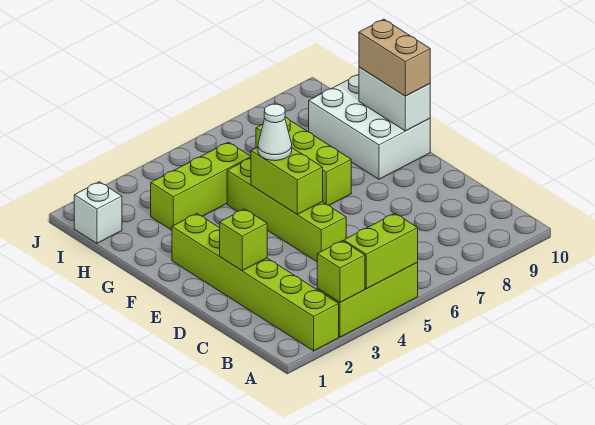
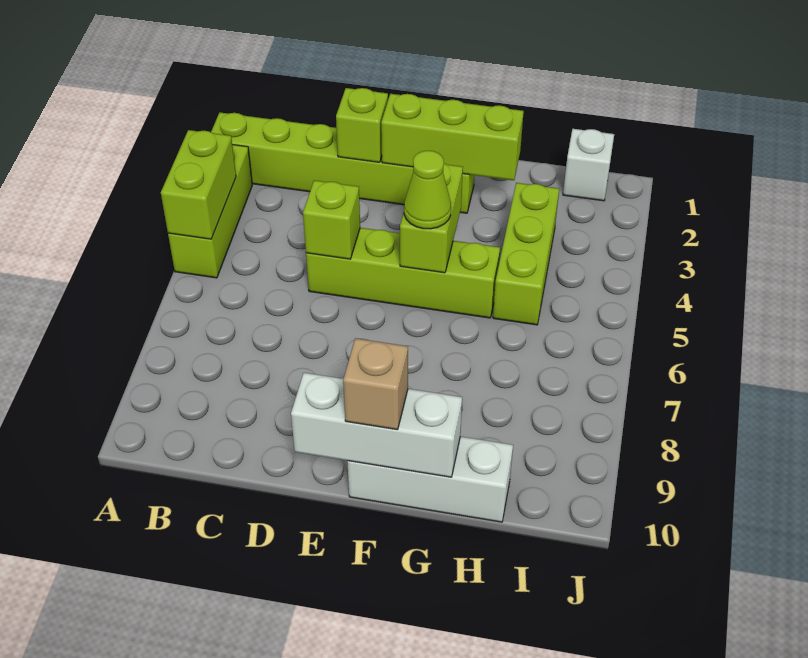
lime 1x1 brick [317,241,365,302] -> lime 1x1 brick moved to [303,180,360,259]
lime 1x2 brick [251,147,323,214] -> lime 1x2 brick turned to [400,163,463,273]
white 1x1 cone [258,104,292,161] -> lime 1x1 cone [404,151,451,229]
lime 1x3 brick [256,117,351,205] -> lime 1x3 brick moved to [381,94,524,180]
white 2x3 brick [309,74,430,179] -> white 1x3 brick [347,436,513,522]
white 1x2 brick [359,67,430,131] -> white 1x3 brick [291,373,462,477]
tan 1x2 brick [359,19,430,96] -> tan 1x1 brick [343,338,408,430]

